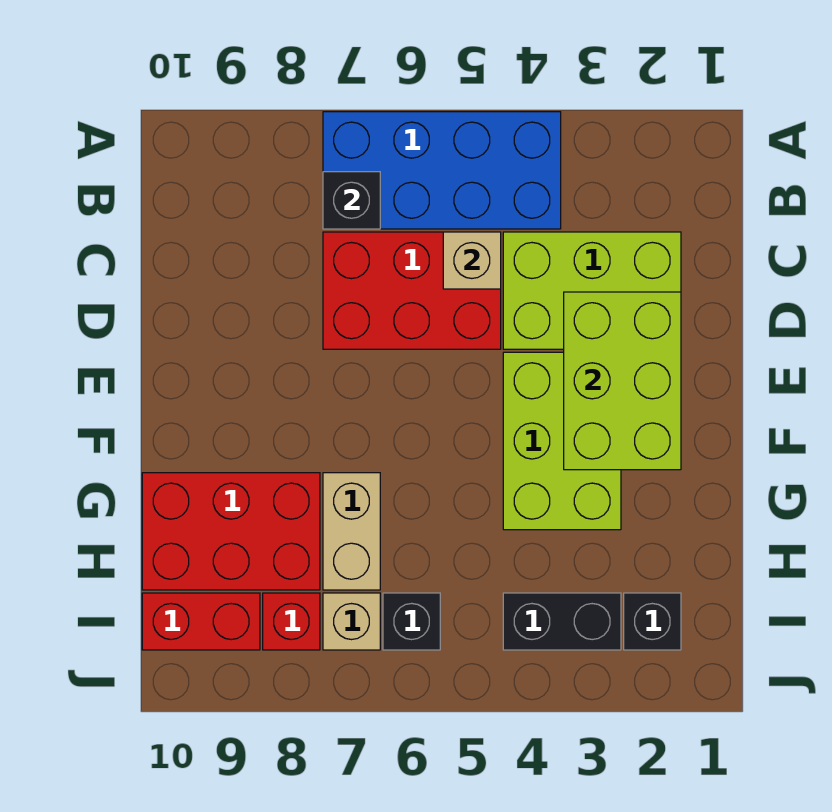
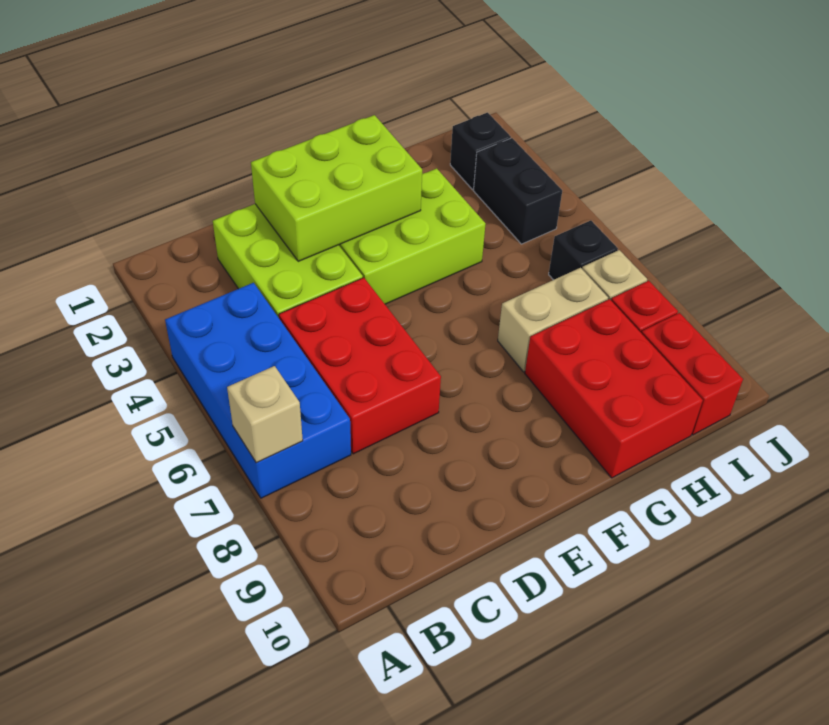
black 1x1 brick [323,172,380,229] -> none
tan 1x1 brick [443,232,501,289] -> tan 1x1 brick moved to [227,366,303,463]

